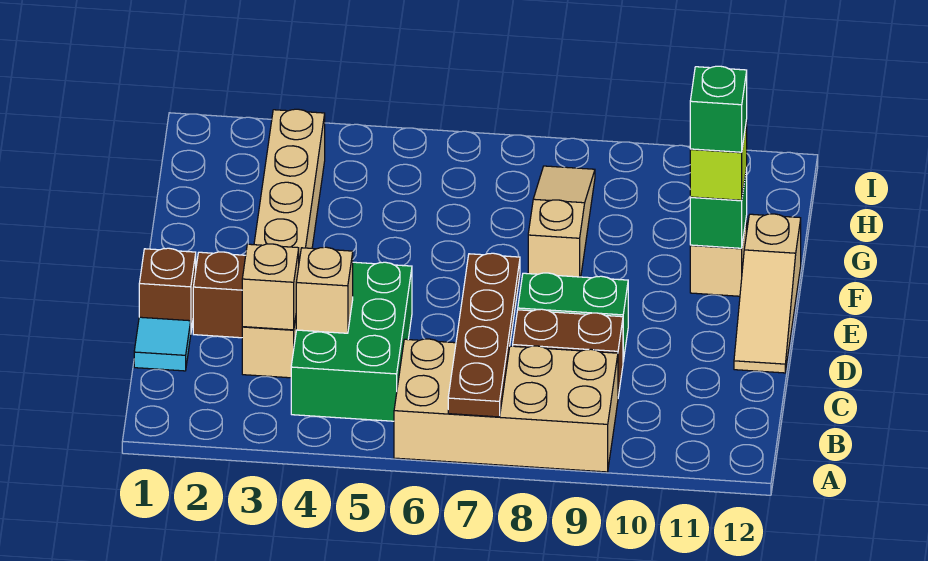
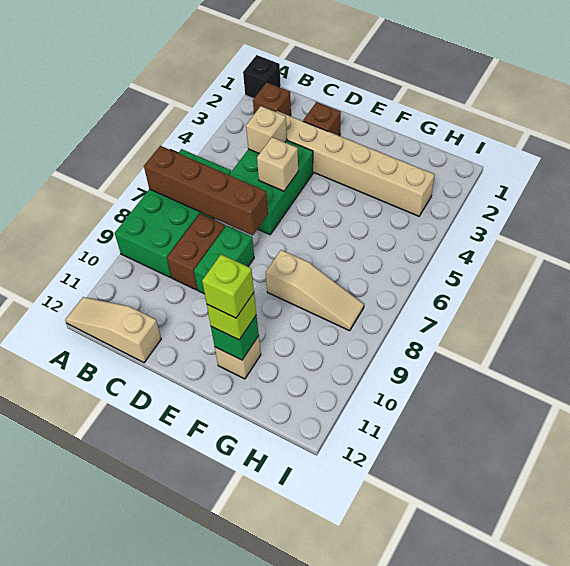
none -> black 1x1 brick [243,55,281,99]
tan 2x4 brick [394,339,618,472] -> green 2x4 brick [115,149,231,277]
brown 1x4 plate [448,253,520,417] -> brown 1x4 brick [144,146,268,235]
green 2x3 brick [291,262,412,421] -> green 2x3 brick turned to [229,141,313,235]
cyan 1x1 tile [134,317,191,371] -> none
tan 1x1 brick [242,244,299,330] -> tan 1x1 brick moved to [257,137,298,191]
brown 1x1 brick [139,248,196,330] -> brown 1x1 brick moved to [253,82,291,116]
tan 1x3 slope [734,214,801,373] -> tan 1x3 slope moved to [65,297,161,363]
green 1x1 brick [690,66,747,152] -> lime 1x1 brick [202,255,254,318]

